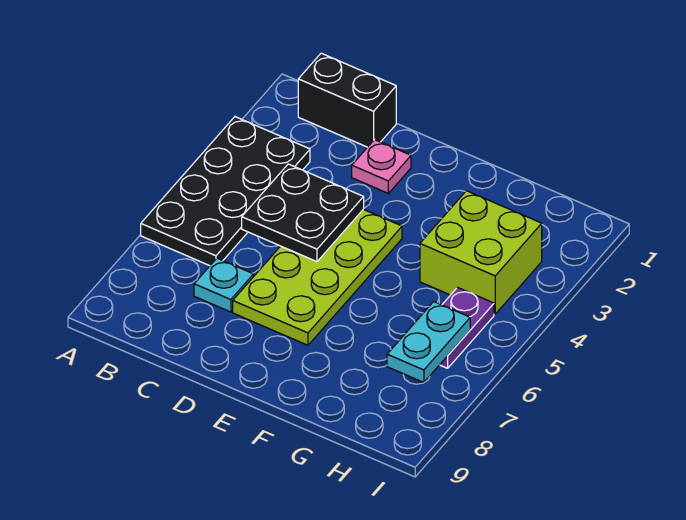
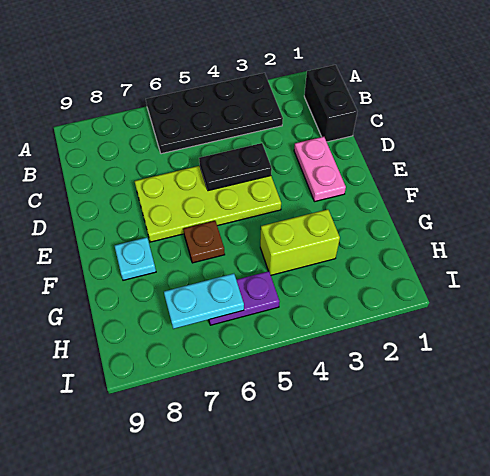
black 2x2 plate [242,164,364,262] -> black 1x2 plate [199,143,272,191]
cyan 1x1 plate [194,258,254,312] -> cyan 1x1 plate moved to [115,237,156,280]
pink 1x1 plate [352,140,411,193] -> pink 1x2 plate [294,137,346,202]
none -> brown 1x1 plate [183,221,225,263]
lime 2x2 brick [420,191,542,314] -> lime 1x2 brick [260,209,340,275]

